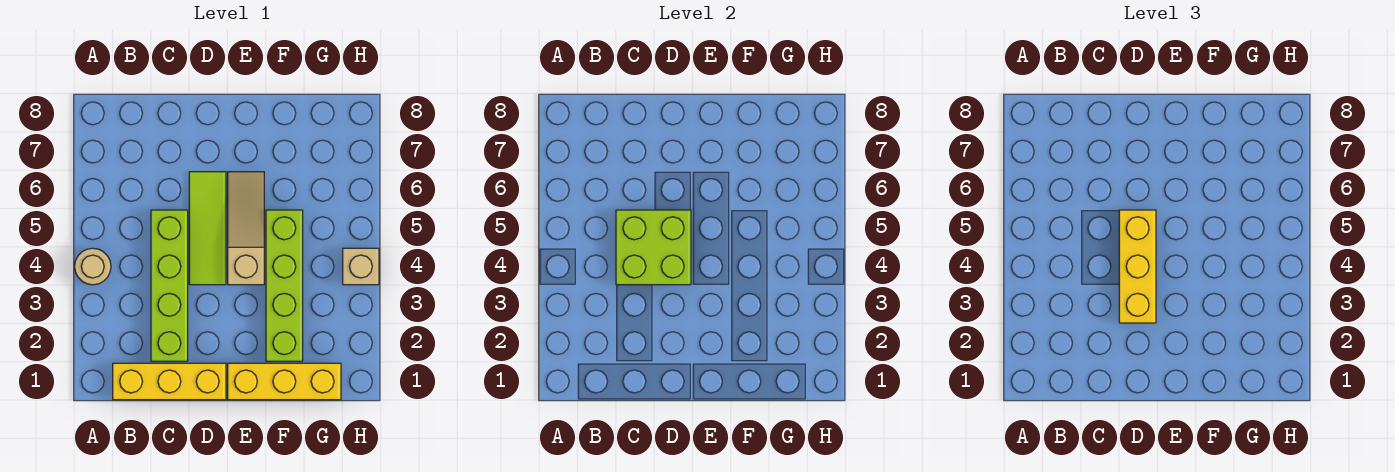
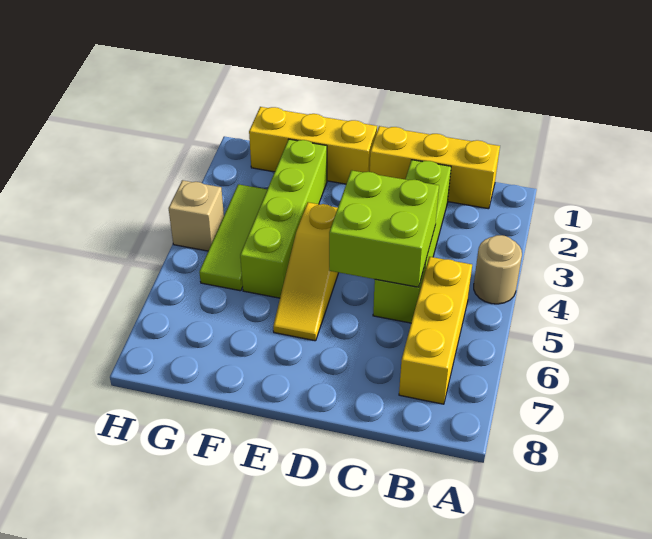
yellow 1x3 brick [1119,210,1156,323] -> yellow 1x3 brick moved to [399,257,472,404]
lime 1x3 tile [189,172,226,285] -> lime 1x3 tile moved to [199,184,267,291]
tan 1x3 slope [228,172,264,285] -> yellow 1x3 slope [273,202,339,341]

